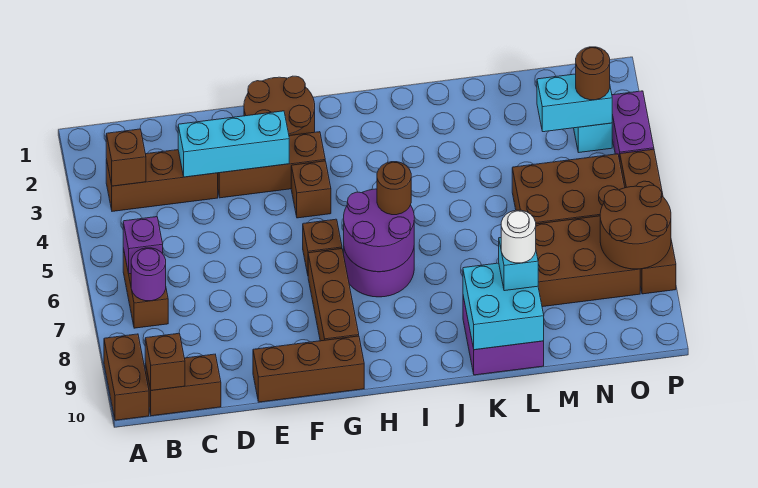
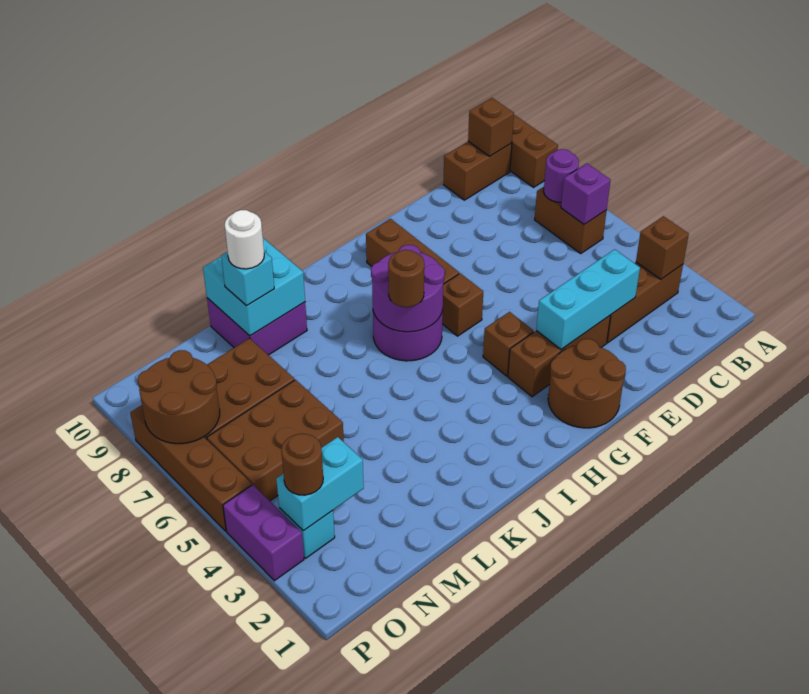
brown 1x3 brick [253,336,364,402] -> none

